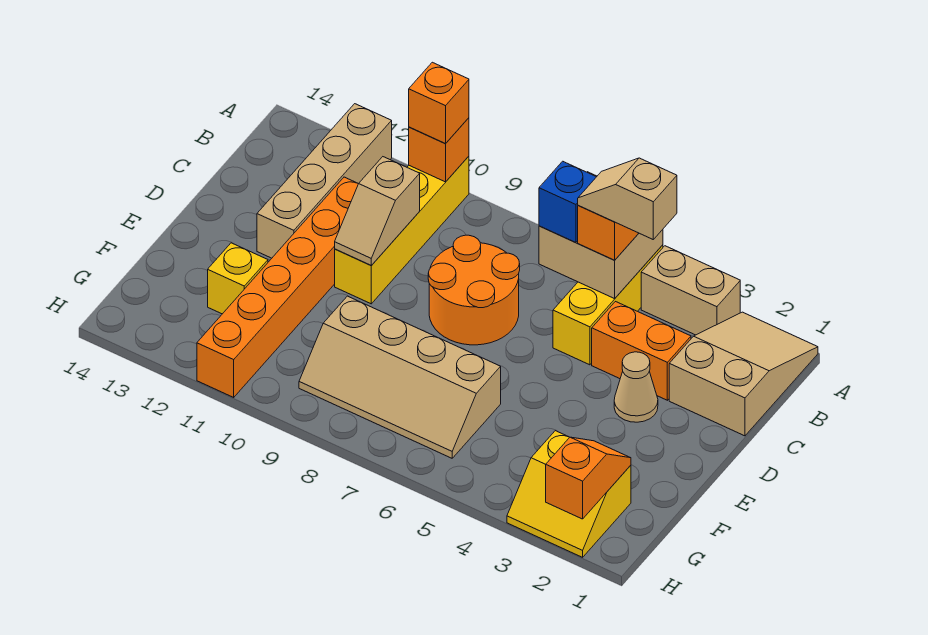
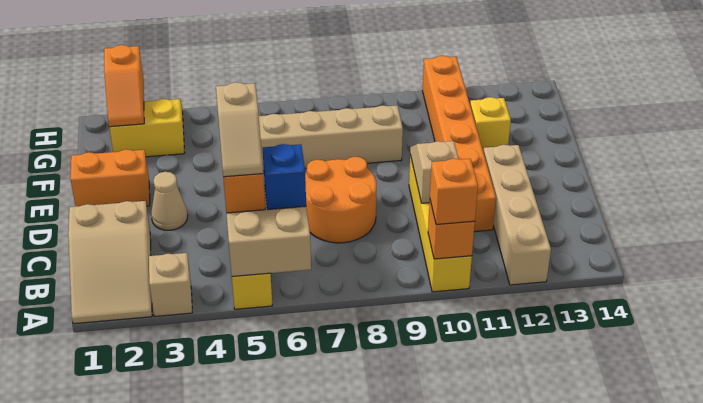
tan 1x2 brick [641,246,740,335] -> tan 1x1 brick [149,253,192,317]
tan 1x2 slope [578,158,677,239] -> tan 1x2 slope turned to [216,82,263,177]
orange 1x2 brick [592,302,691,400] -> orange 1x2 brick moved to [70,149,150,206]

